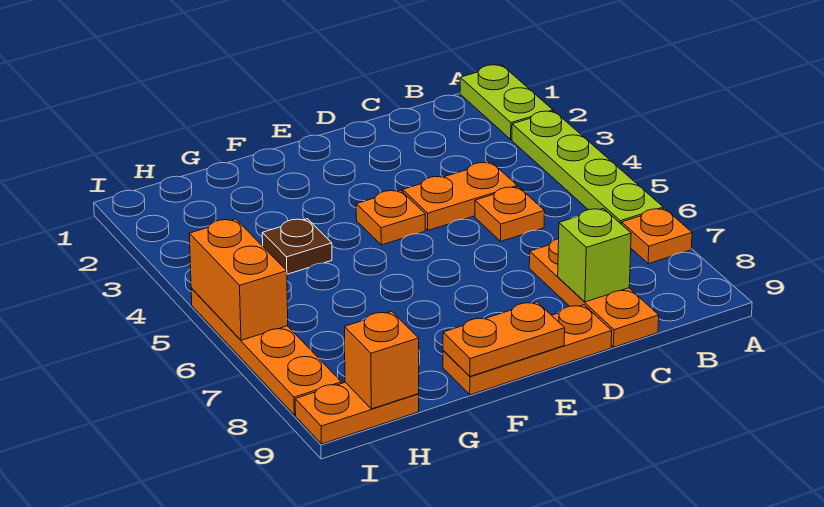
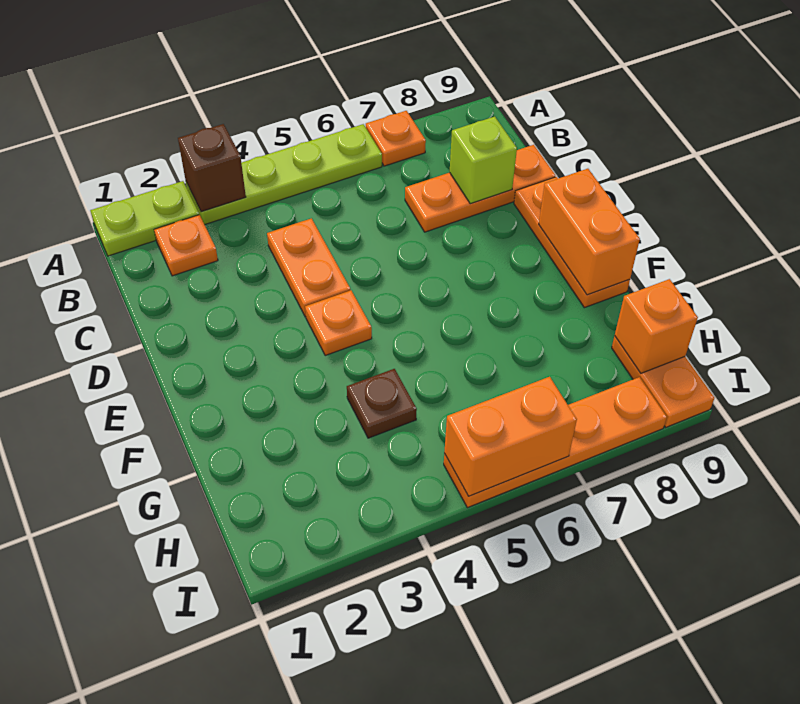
none -> brown 1x1 brick [178,124,246,212]
orange 1x1 plate [475,187,545,241] -> orange 1x1 plate moved to [154,215,218,276]
orange 1x2 plate [443,302,565,376] -> orange 1x2 brick [539,169,640,295]

